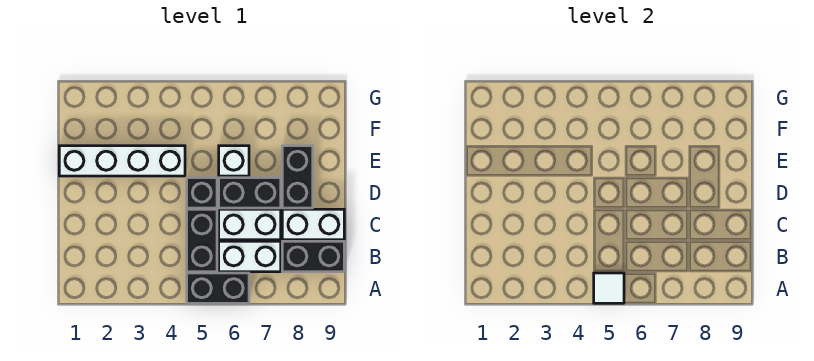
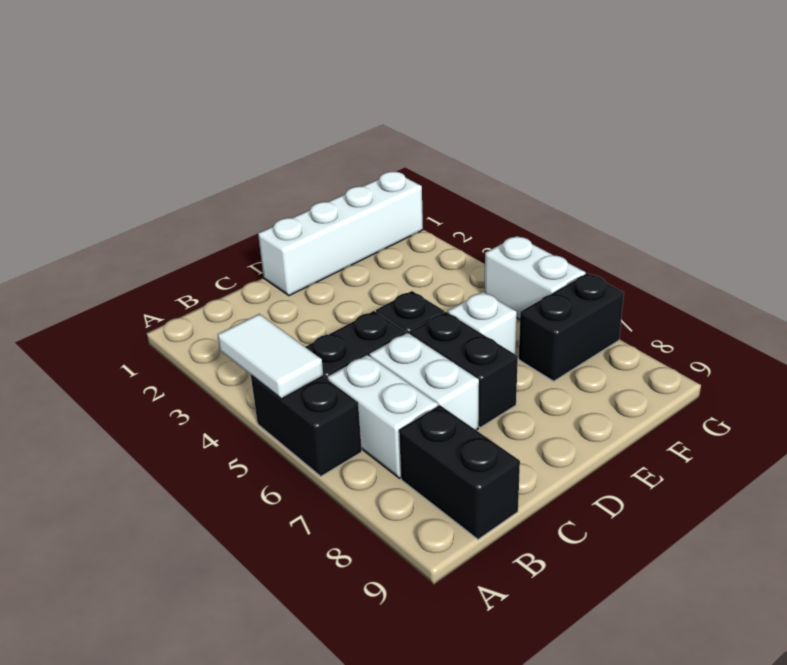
white 1x1 tile [594,273,624,303] -> white 1x2 tile [218,314,323,399]
white 1x2 brick [282,209,344,240] -> white 1x2 brick moved to [485,236,586,320]
black 1x2 brick [282,146,313,208] -> black 1x2 brick moved to [519,273,624,381]
white 1x4 brick [59,146,185,176] -> white 1x4 brick turned to [258,172,423,296]

